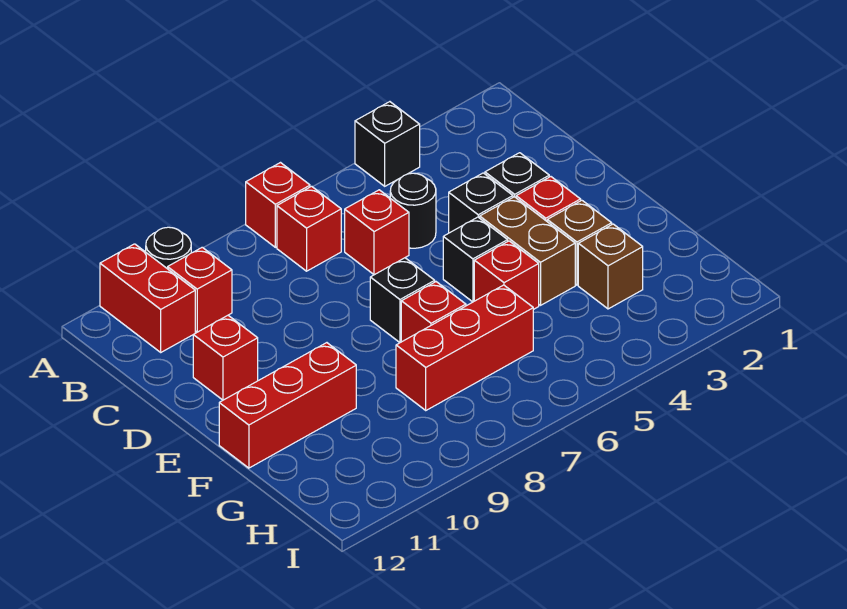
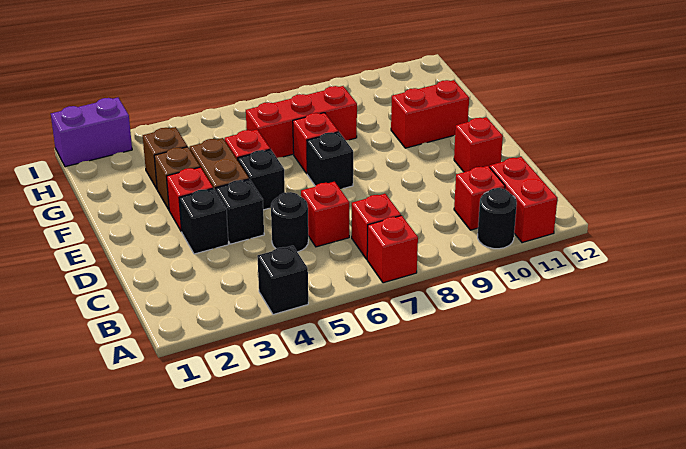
red 1x3 brick [219,343,356,468] -> red 1x2 brick [391,80,469,148]
none -> purple 1x2 brick [51,98,132,167]

